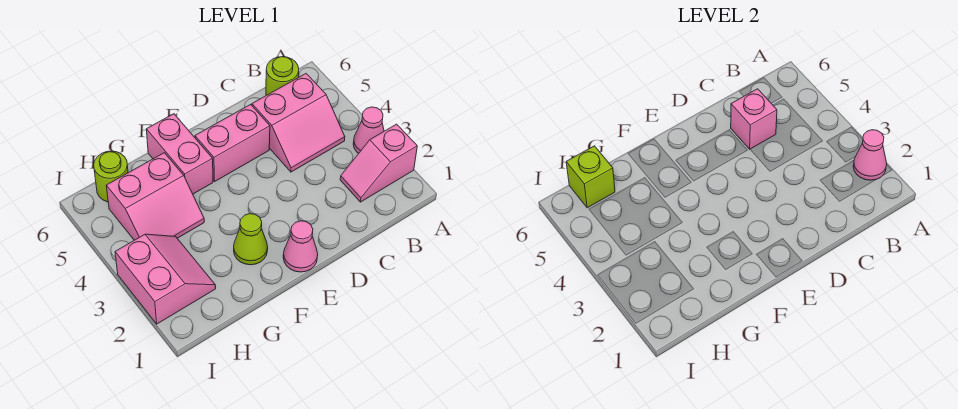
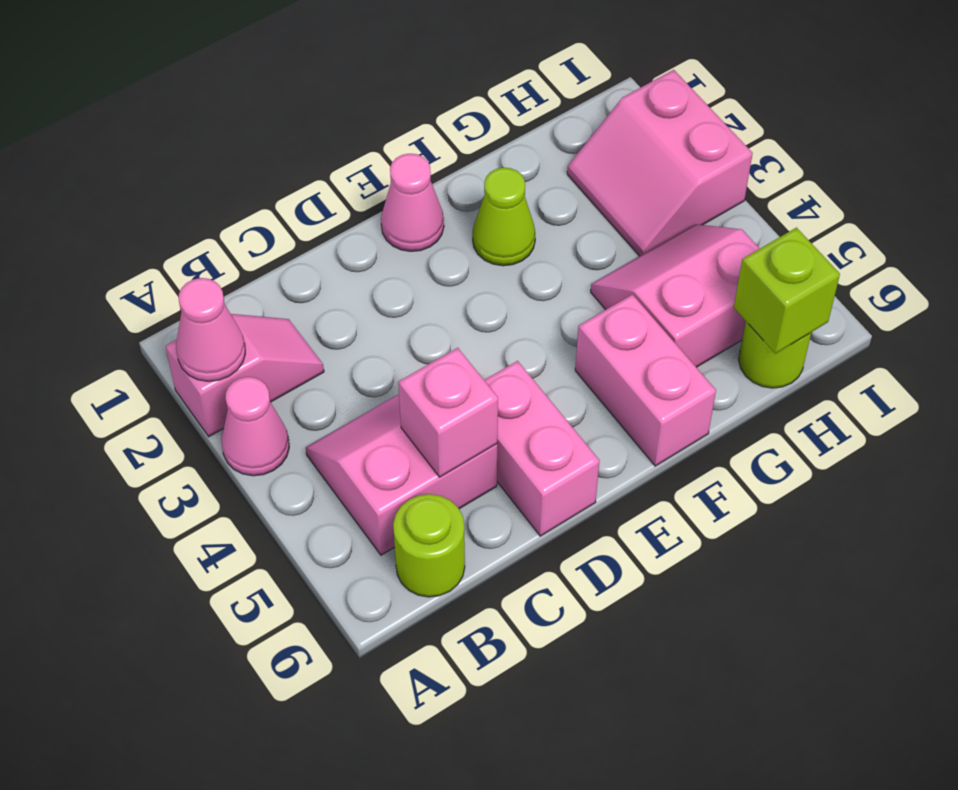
pink 1x2 brick [195,104,270,181] -> pink 1x2 brick turned to [484,361,599,536]

